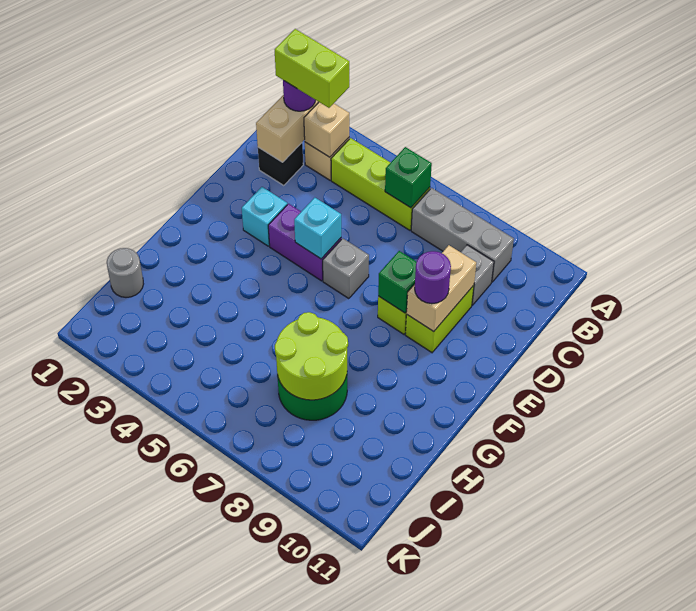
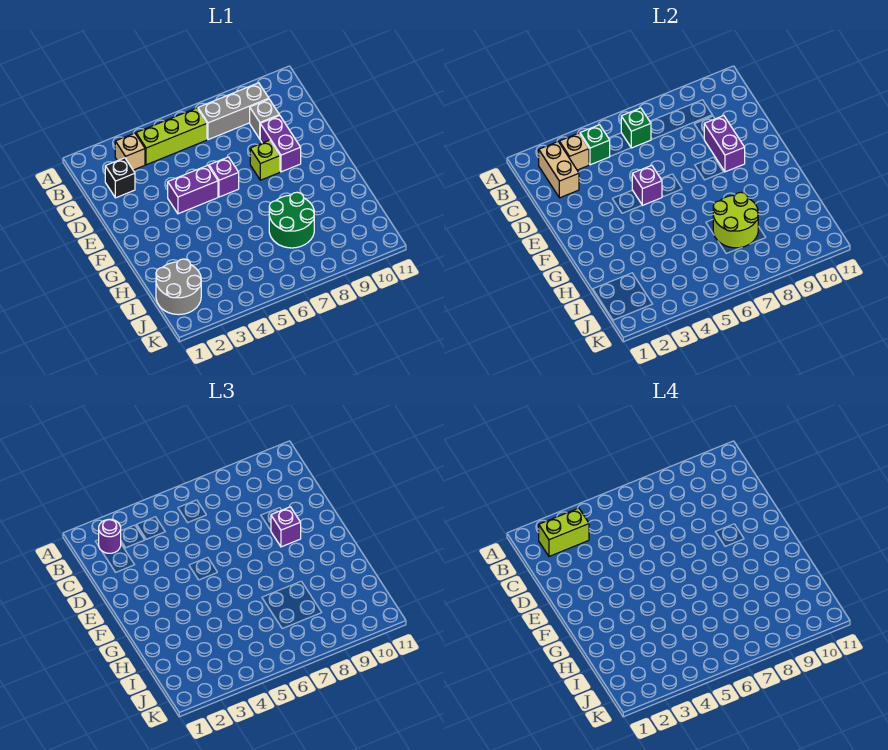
lime 1x2 brick [405,285,474,352] -> purple 1x2 brick [260,115,301,172]
tan 1x2 brick [407,245,476,332] -> purple 1x2 brick [704,116,745,172]
cyan 1x1 brick [242,187,287,246] -> none
cyan 1x1 brick [294,198,341,259] -> purple 1x1 brick [632,165,662,205]
grey 1x1 brick [323,238,369,299] -> purple 1x1 brick [209,157,239,197]
green 1x1 brick [378,251,416,313] -> green 1x1 brick moved to [580,125,610,165]
purple 1x1 round brick [415,251,451,304] -> purple 1x1 brick [271,507,301,547]
grey 1x1 round brick [107,248,143,297] -> grey 2x2 round brick [156,259,201,315]

